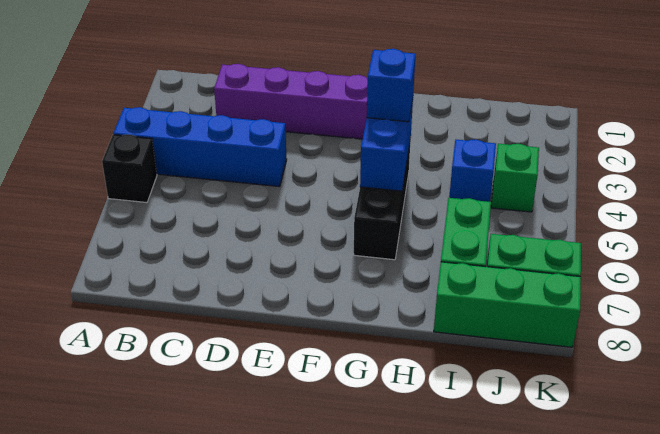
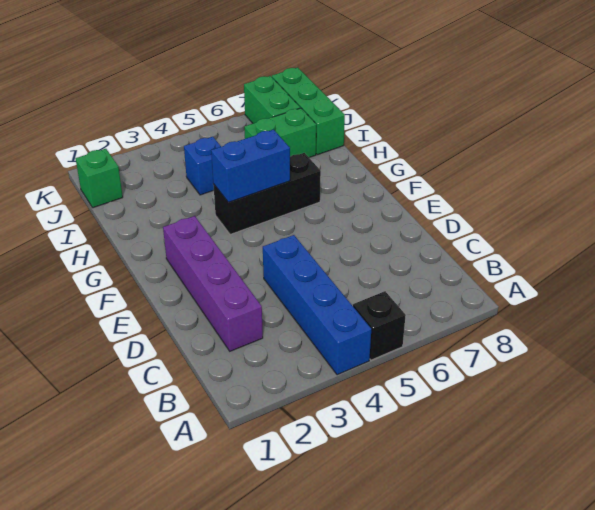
blue 1x1 brick [367,49,416,122] -> none
green 1x1 brick [491,144,539,212] -> green 1x1 brick moved to [76,149,123,208]

